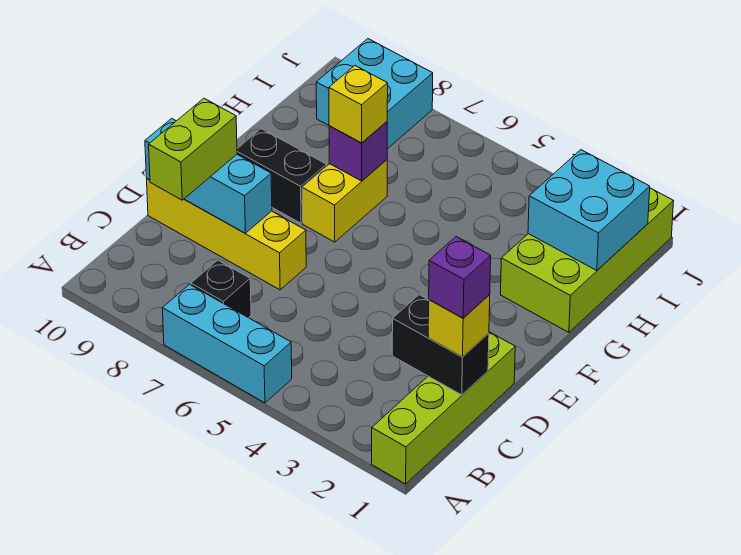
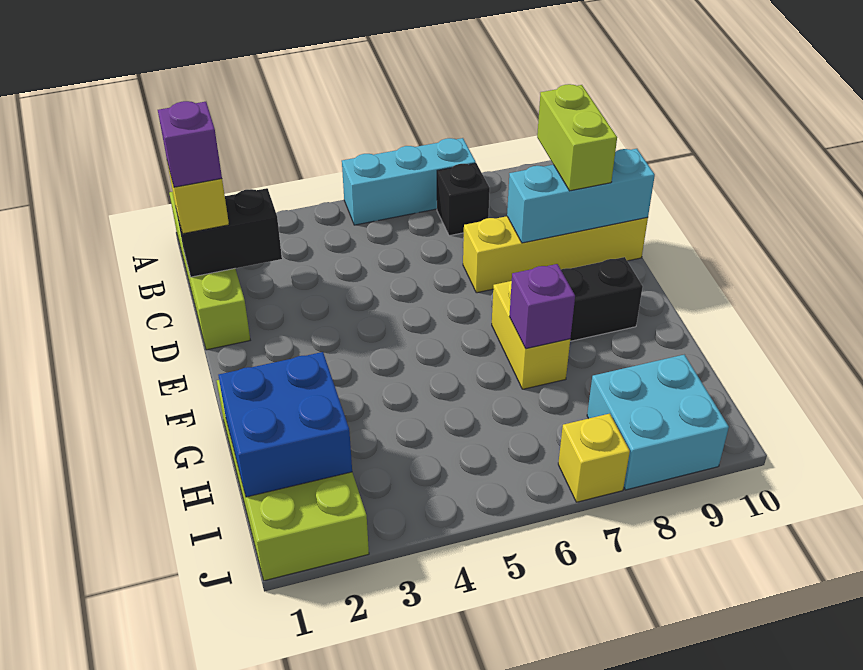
yellow 1x1 brick [329,66,388,143] -> yellow 1x1 brick moved to [558,414,630,502]
cyan 2x2 brick [528,150,650,271] -> blue 2x2 brick [218,352,352,497]

